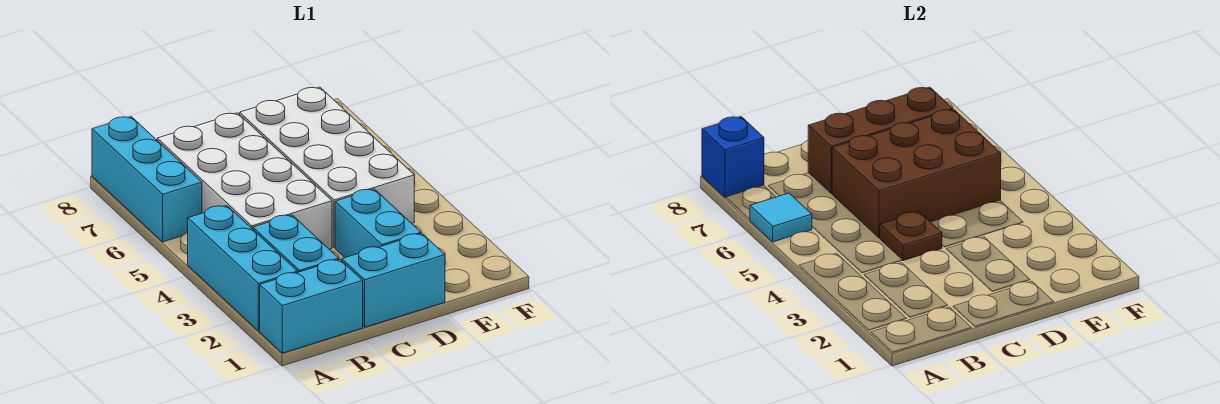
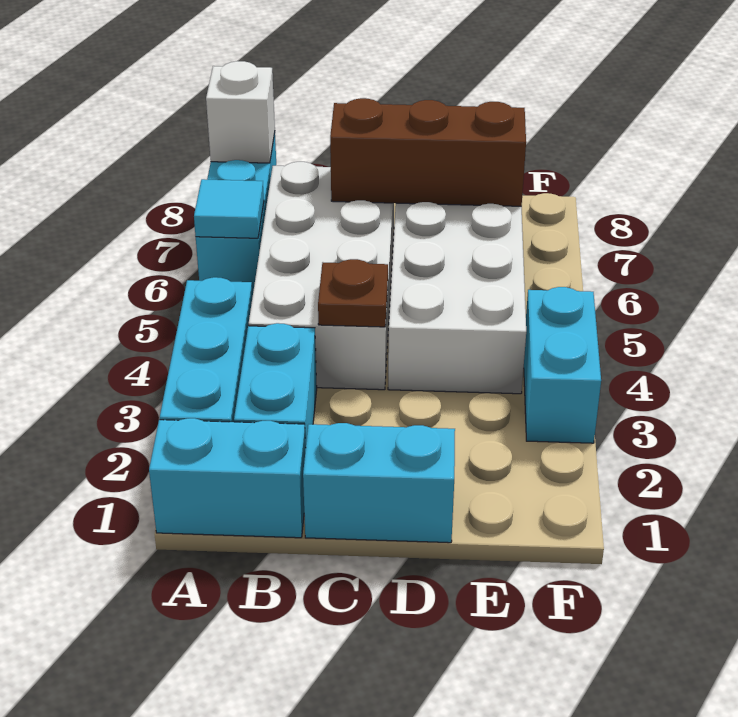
blue 1x1 brick [702,117,764,197] -> white 1x1 brick [206,61,275,163]
brown 2x3 brick [832,109,1001,238] -> none
cyan 1x2 brick [335,189,421,258] -> cyan 1x2 brick moved to [524,287,601,443]

